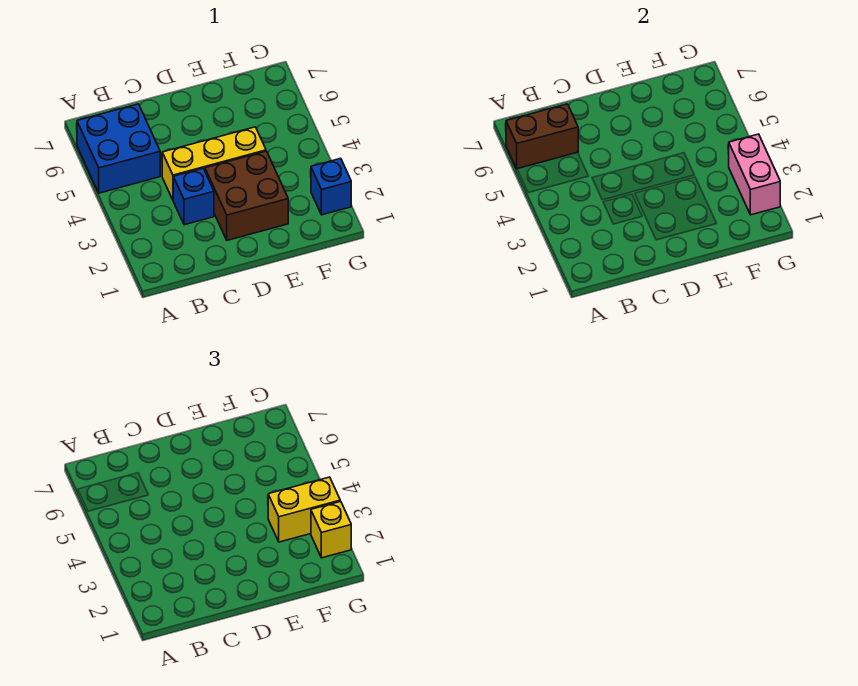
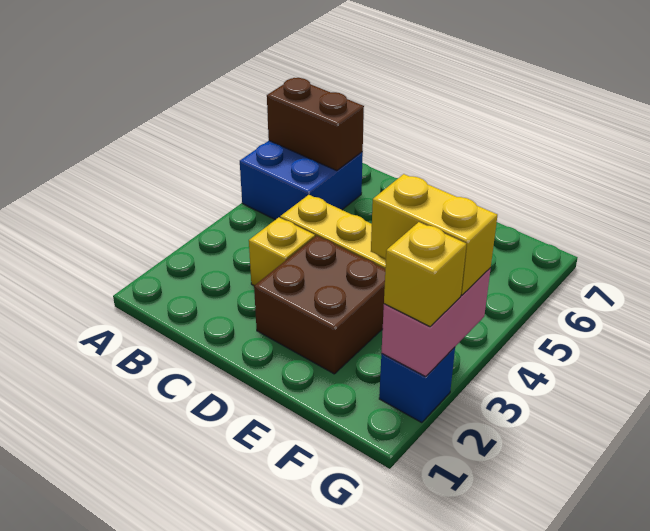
blue 1x1 brick [173,168,214,225] -> yellow 1x1 brick [249,218,315,286]

